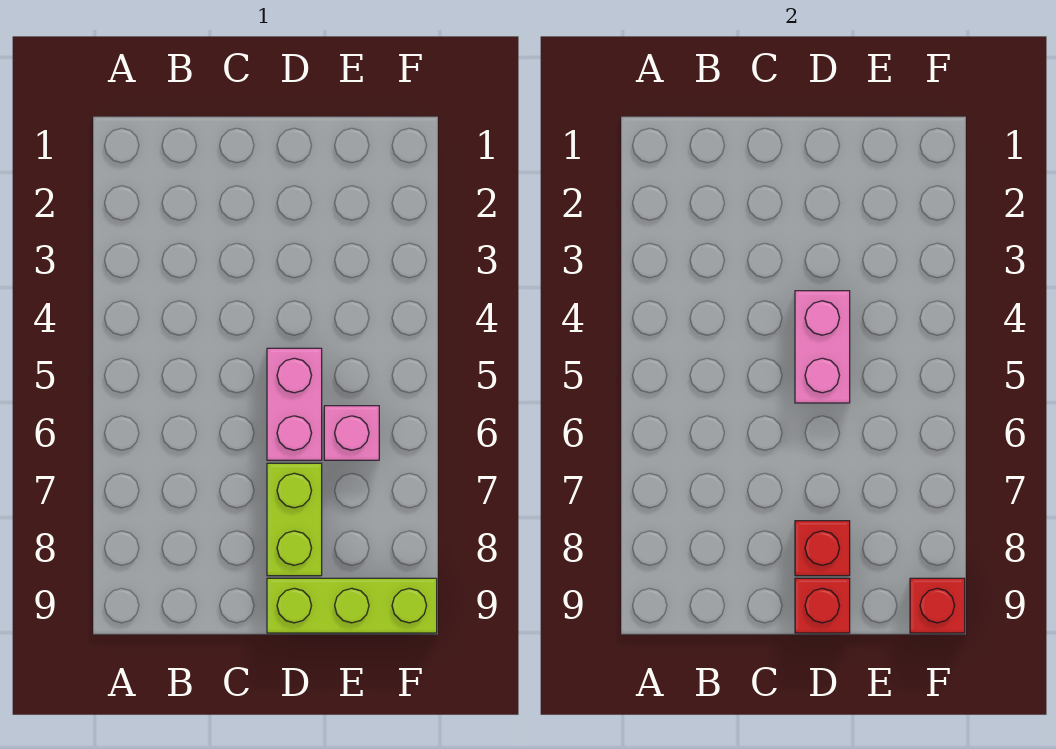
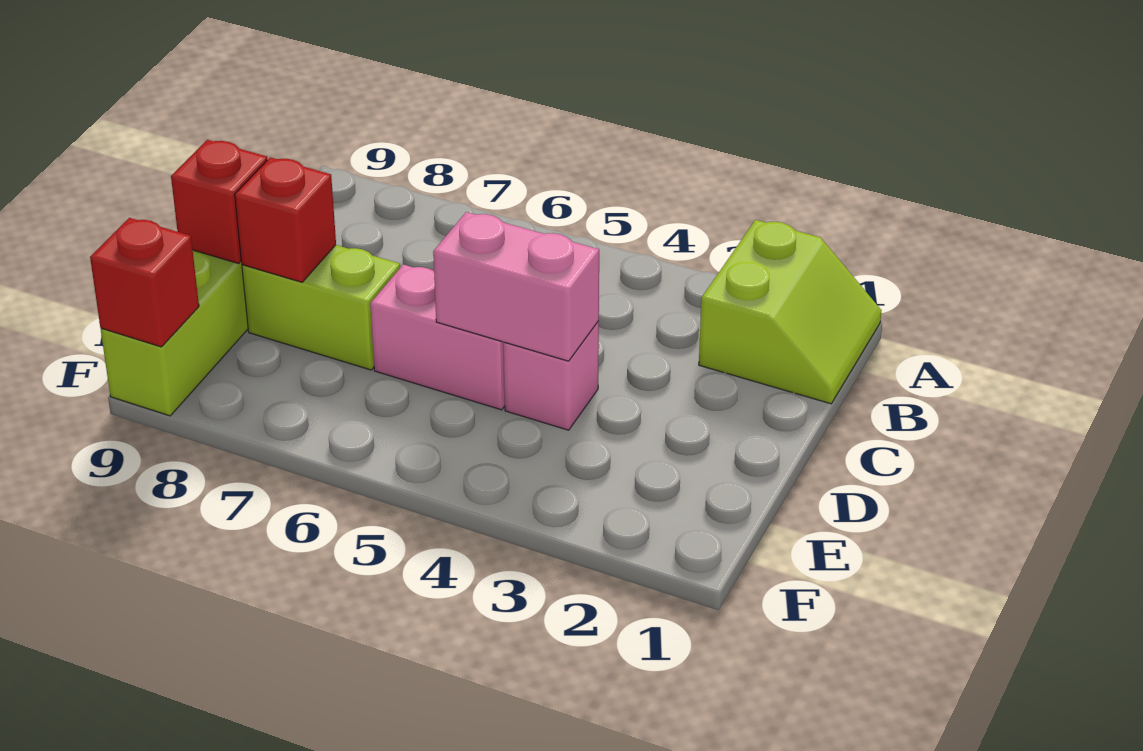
none -> lime 2x2 slope [699,220,881,404]
pink 1x1 brick [324,406,379,460] -> pink 1x1 brick moved to [504,321,599,430]

